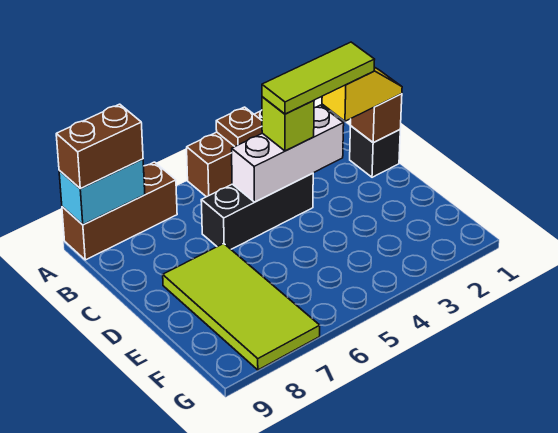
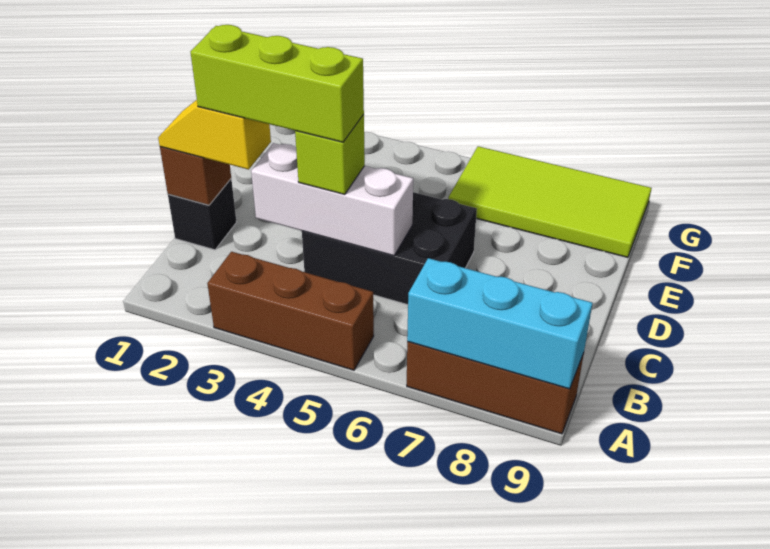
brown 1x1 plate [216,107,262,146] -> none
cyan 1x2 brick [59,159,145,225] -> cyan 1x3 brick [407,258,592,389]
brown 1x2 brick [56,104,143,188] -> none
lime 1x3 tile [262,42,375,114] -> lime 1x3 brick [191,25,364,142]
black 1x3 brick [201,173,313,249] -> black 2x3 brick [302,192,477,305]
lime 2x4 tile [163,244,320,370] -> lime 2x4 tile turned to [448,146,651,257]

